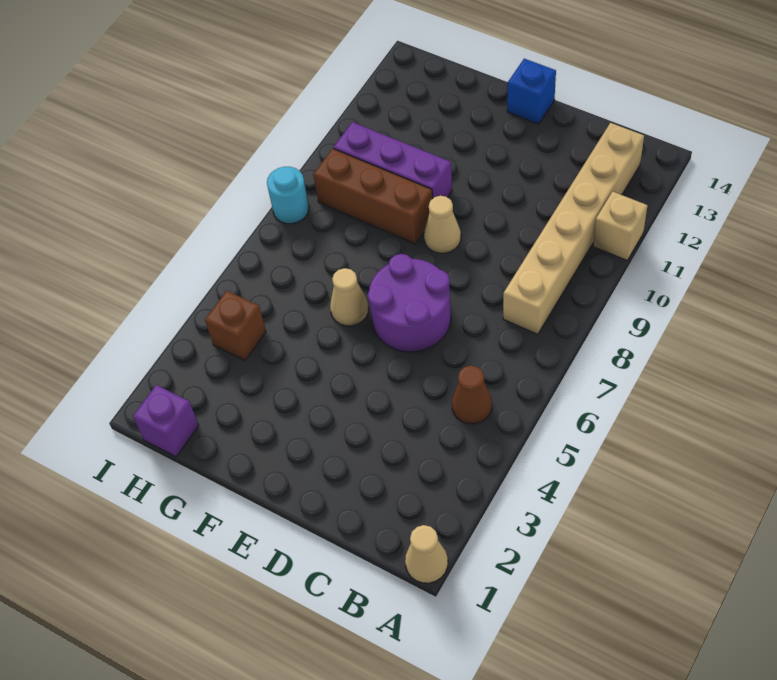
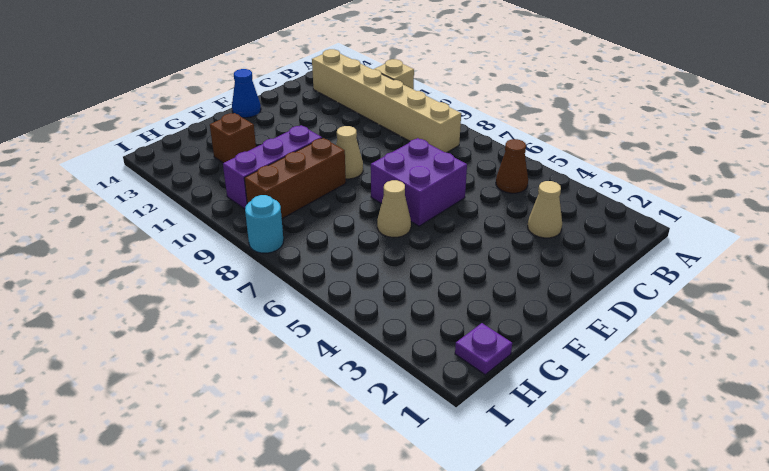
tan 1x1 cone [405,525,448,583] -> tan 1x1 cone moved to [528,181,562,238]
purple 2x2 round brick [368,254,451,352] -> purple 2x2 brick [371,138,467,226]
blue 1x1 brick [507,59,556,124] -> blue 1x1 cone [232,69,261,118]
purple 1x1 brick [133,385,199,457] -> purple 1x1 plate [455,323,512,375]
brown 1x1 brick [205,291,266,360] -> brown 1x1 brick moved to [210,113,256,163]

